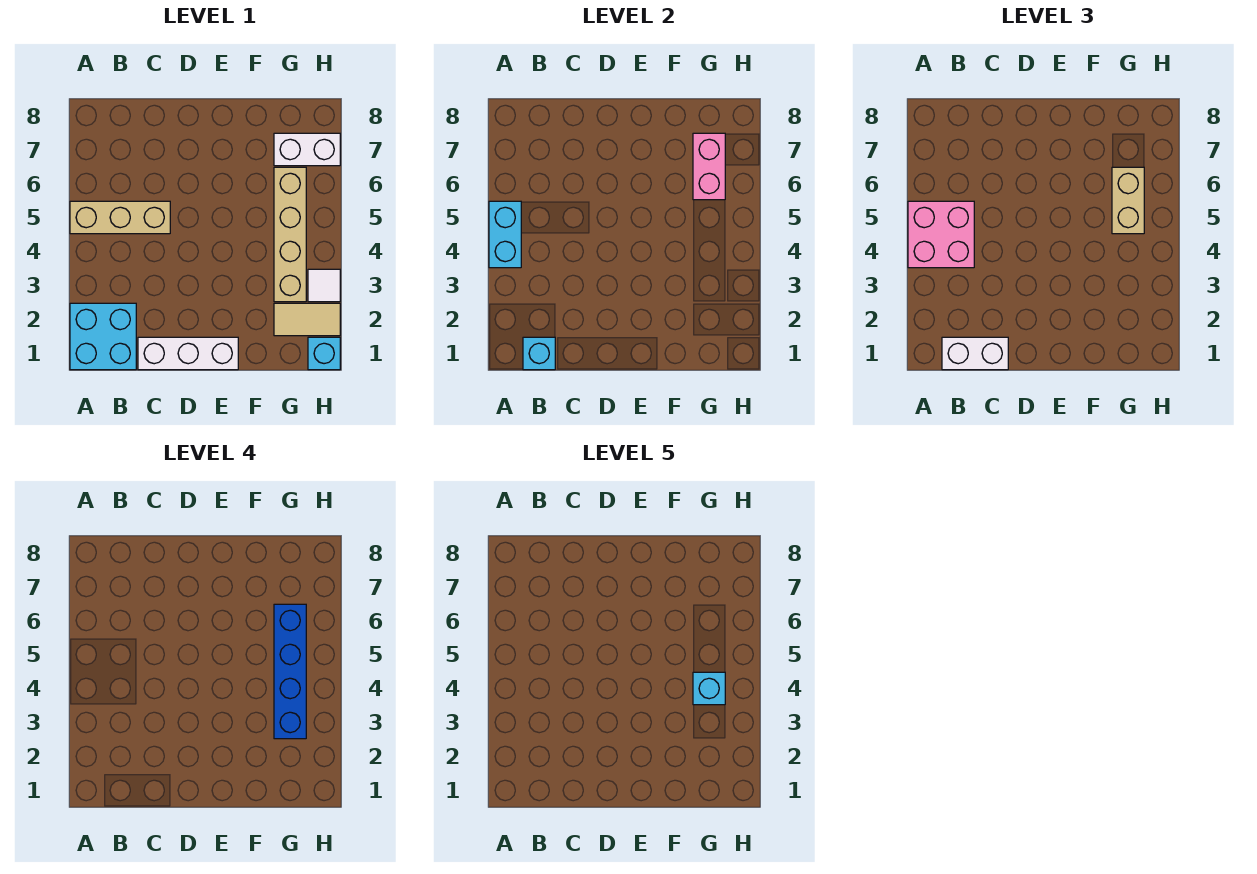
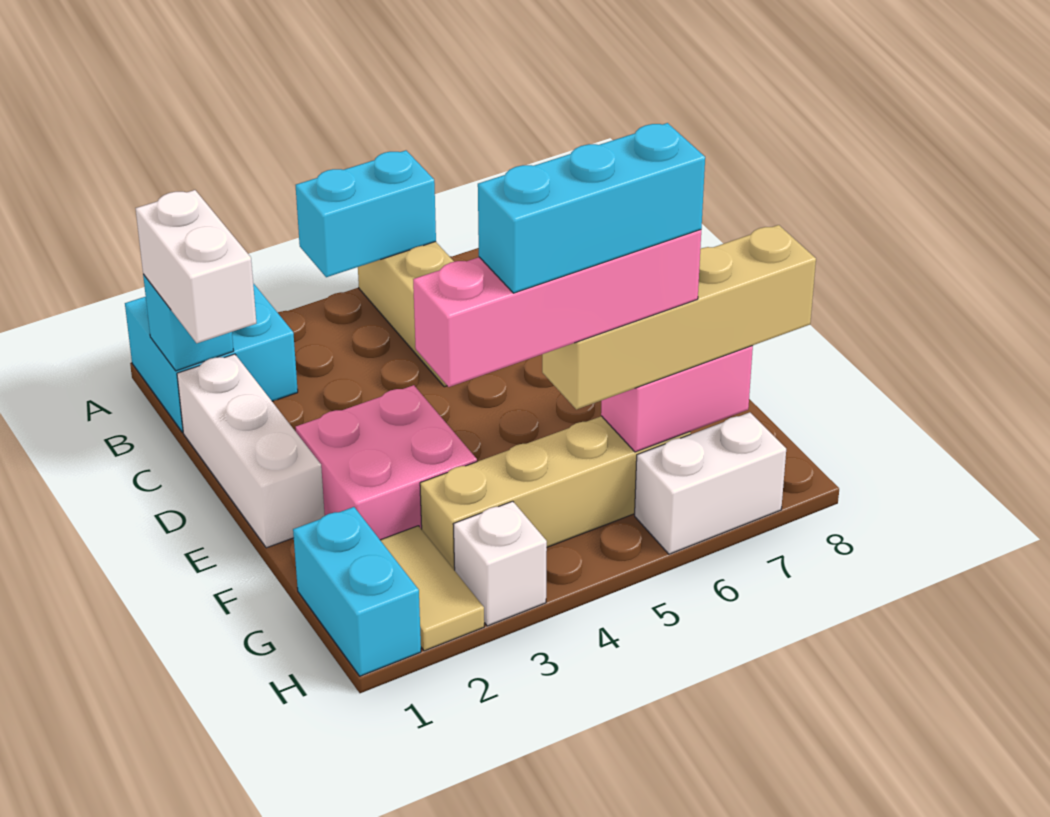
pink 2x2 brick [908,201,974,268] -> pink 2x2 brick moved to [296,385,477,540]
blue 1x4 brick [274,604,306,739] -> pink 1x4 brick [413,230,701,387]
cyan 1x1 brick [693,672,725,705] -> cyan 1x3 brick [478,123,705,293]
tan 1x2 brick [1112,167,1144,234] -> tan 1x4 brick [542,225,816,409]
white 1x2 brick [274,133,340,166] -> white 1x2 brick turned to [635,412,786,554]
cyan 1x1 brick [308,337,340,370] -> cyan 1x2 brick [293,507,421,676]
white 1x1 tile [308,269,340,302] -> white 1x1 brick [453,501,547,626]

